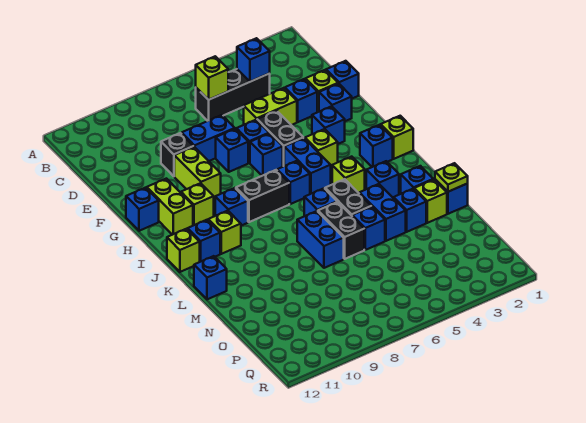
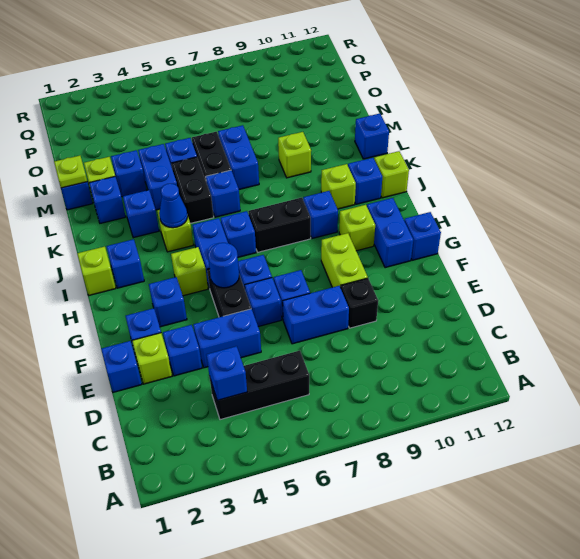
lime 1x1 brick [196,56,228,100] -> lime 1x1 brick moved to [278,132,311,178]
lime 1x2 brick [244,88,297,125] -> blue 1x2 brick [193,309,261,368]
none -> blue 1x1 round brick [208,243,239,288]
lime 1x2 brick [147,179,193,235] -> blue 1x2 brick [367,198,413,268]
none -> blue 1x1 cone [159,184,188,228]

